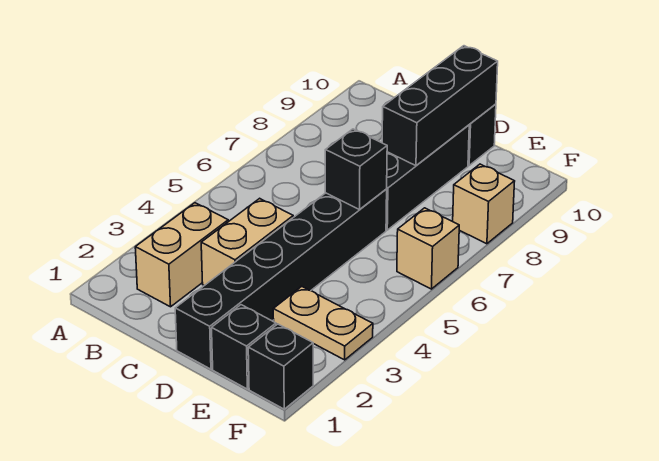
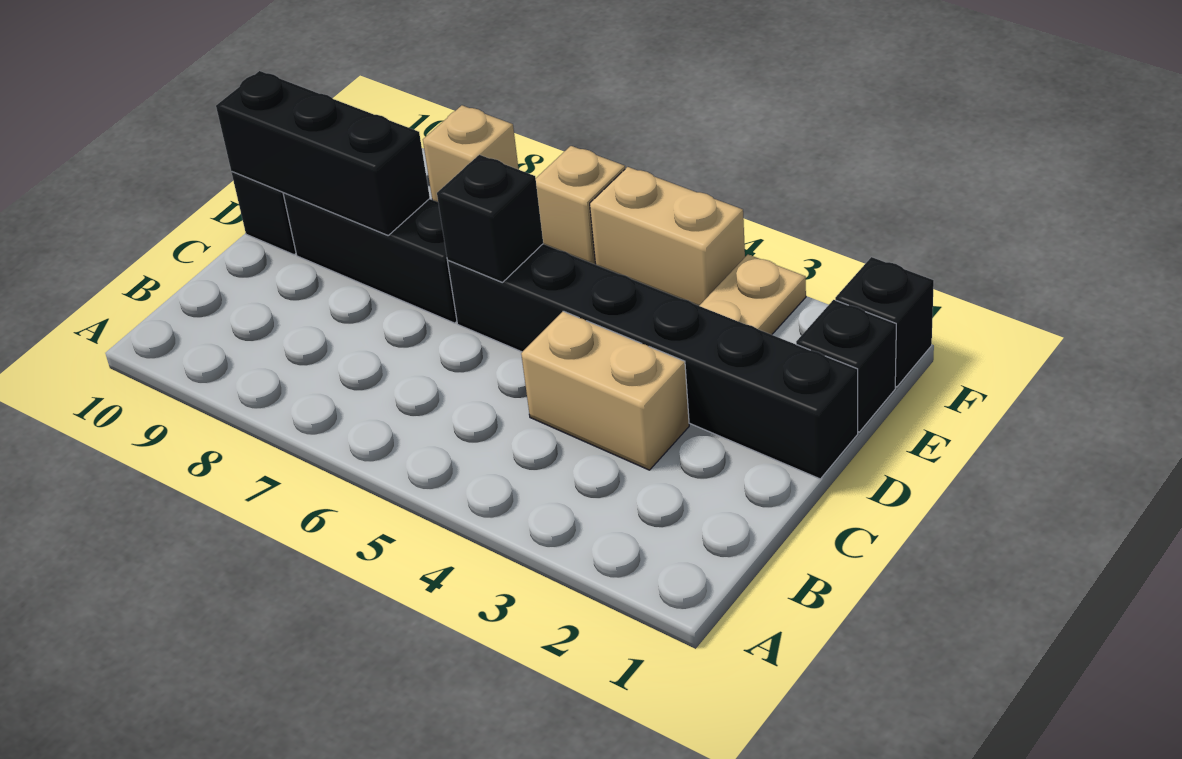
tan 1x2 brick [135,203,228,307] -> tan 1x2 brick moved to [590,167,745,306]

